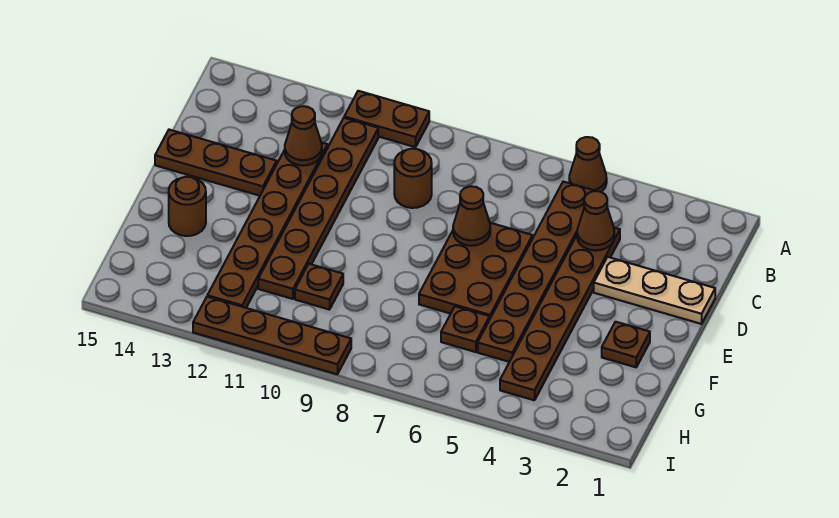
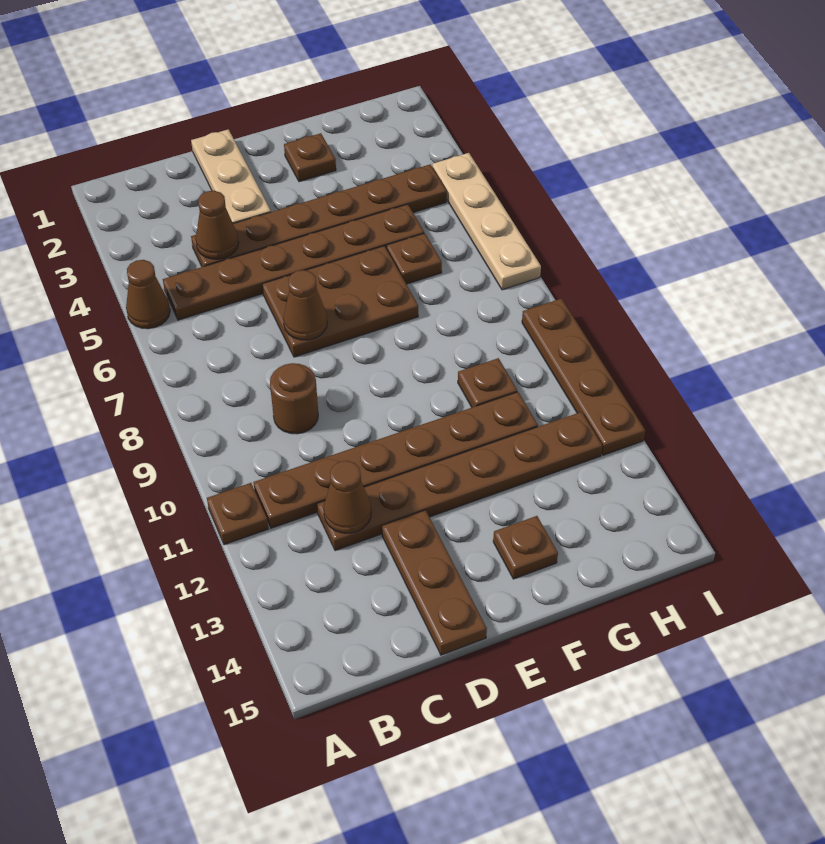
brown 1x2 plate [344,91,429,147] -> brown 1x1 plate [207,483,268,545]
brown 1x1 round brick [169,177,206,236] -> brown 1x1 plate [493,516,558,579]
none -> tan 1x4 plate [432,153,541,290]

